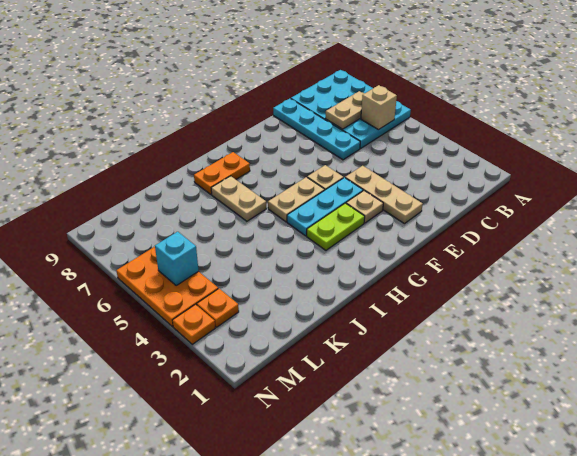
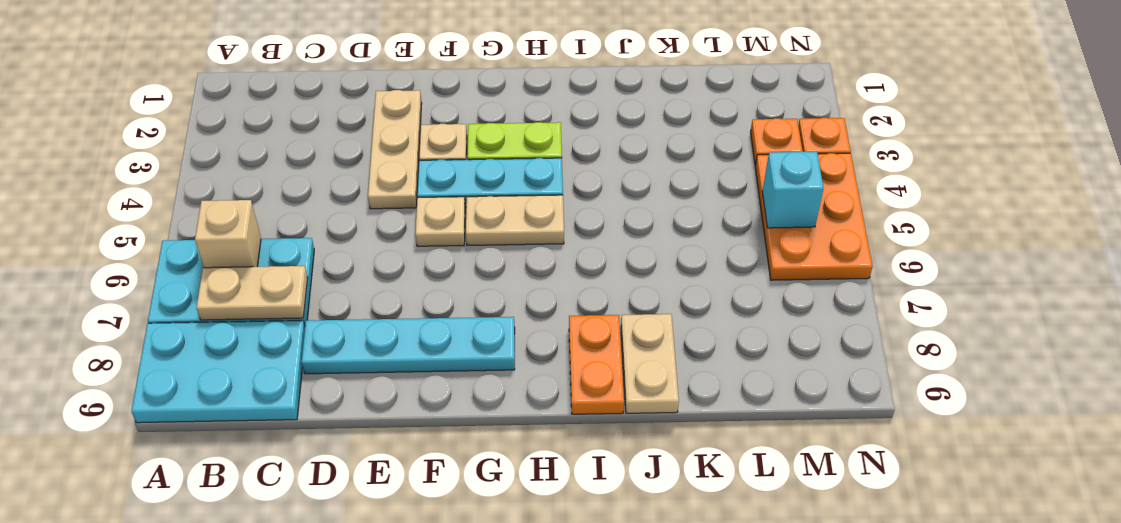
cyan 1x4 plate [273,99,360,160] -> cyan 1x4 plate turned to [302,317,515,374]
orange 1x2 plate [194,152,250,194] -> orange 1x2 plate turned to [569,315,624,414]
tan 1x2 plate [211,176,266,221] -> tan 1x2 plate moved to [621,314,679,413]

